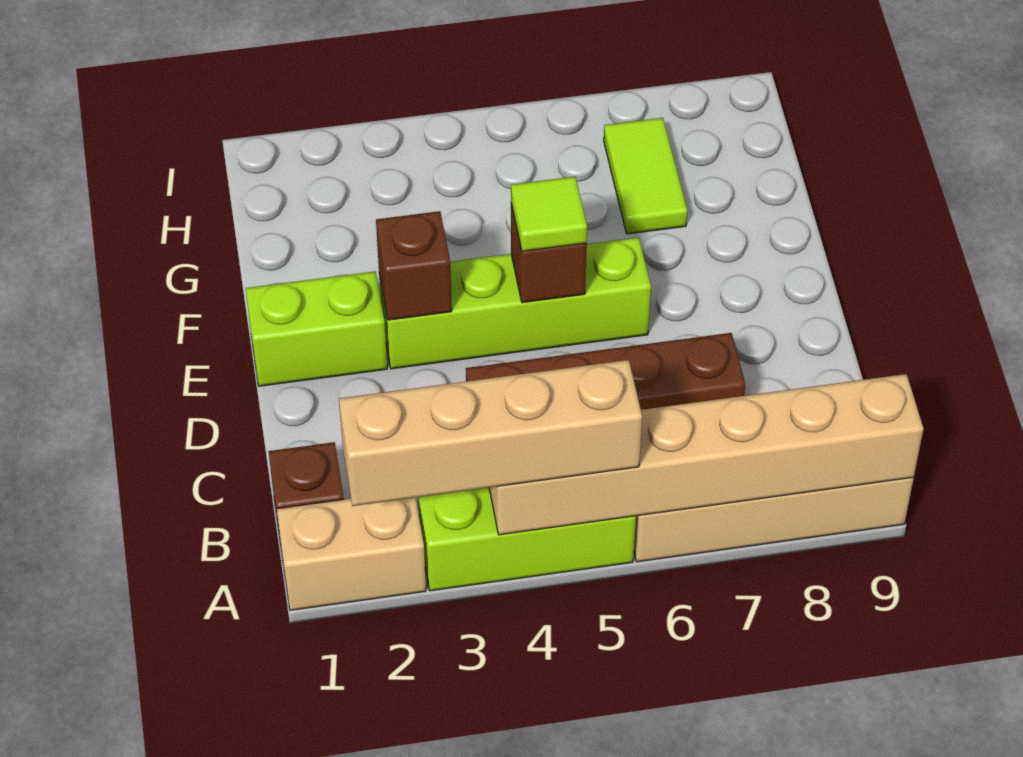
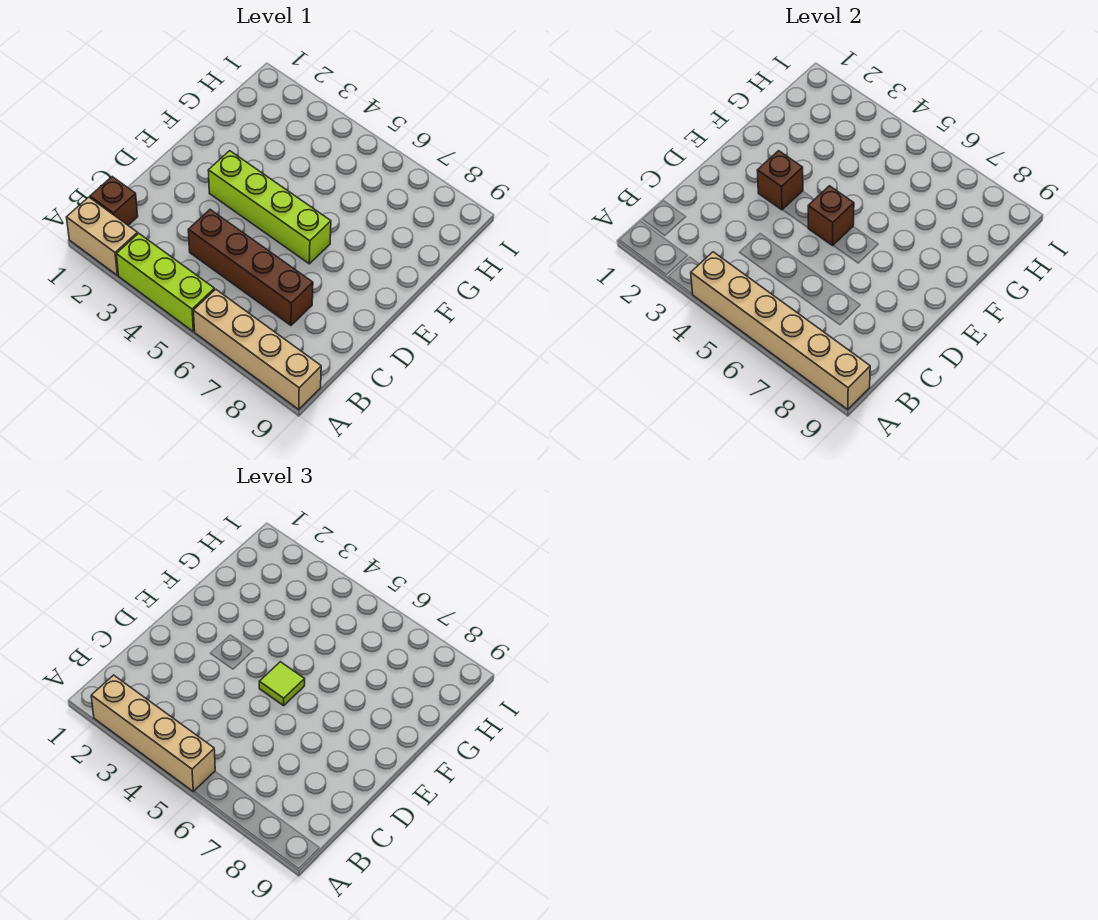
lime 1x2 brick [246,271,387,386] -> none
lime 1x2 tile [604,118,687,234] -> none

